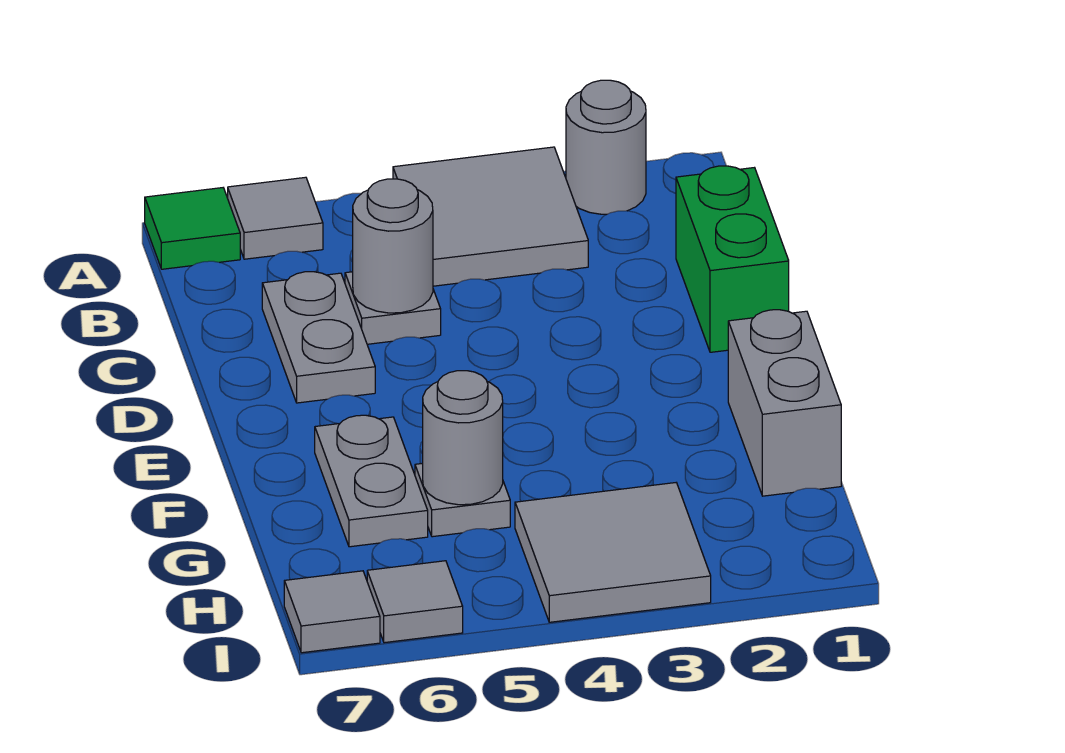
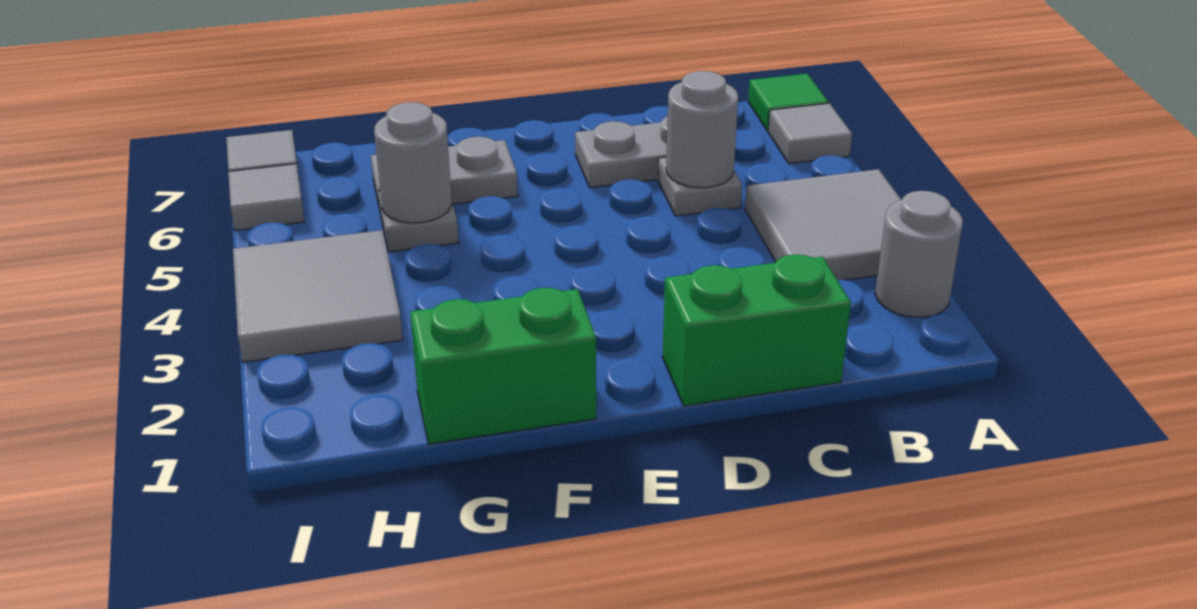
grey 1x2 brick [728,310,841,496] -> green 1x2 brick [410,288,596,444]

